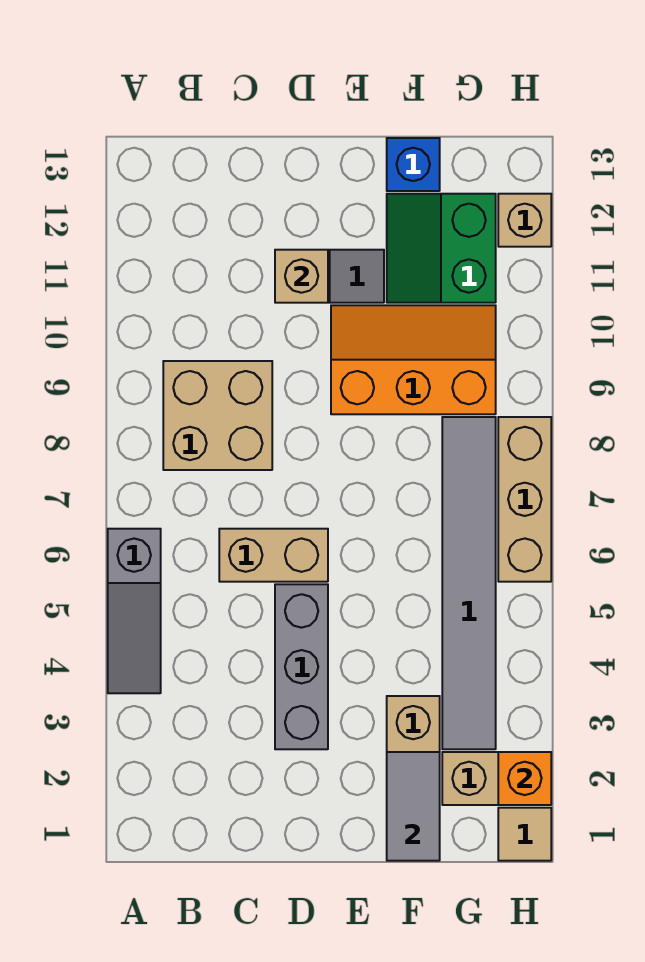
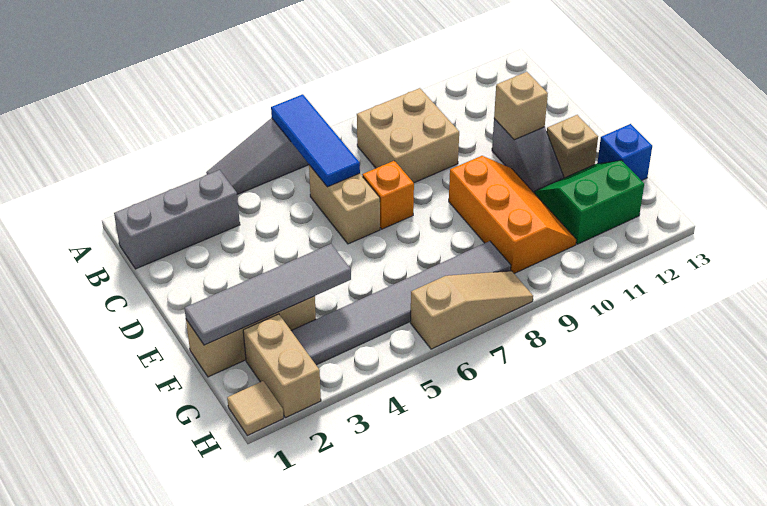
none -> blue 1x3 tile [271,94,360,187]
grey 1x3 brick [275,584,328,749] -> grey 1x3 brick moved to [114,170,240,269]
grey 1x2 tile [387,752,440,861] -> grey 1x4 tile [184,244,351,345]
orange 1x1 brick [498,752,551,805] -> orange 1x1 brick moved to [362,161,414,229]
tan 1x3 brick [498,417,551,582] -> tan 1x3 slope [410,271,533,349]
tan 1x1 brick [498,194,551,247] -> tan 1x1 brick moved to [547,115,598,178]

